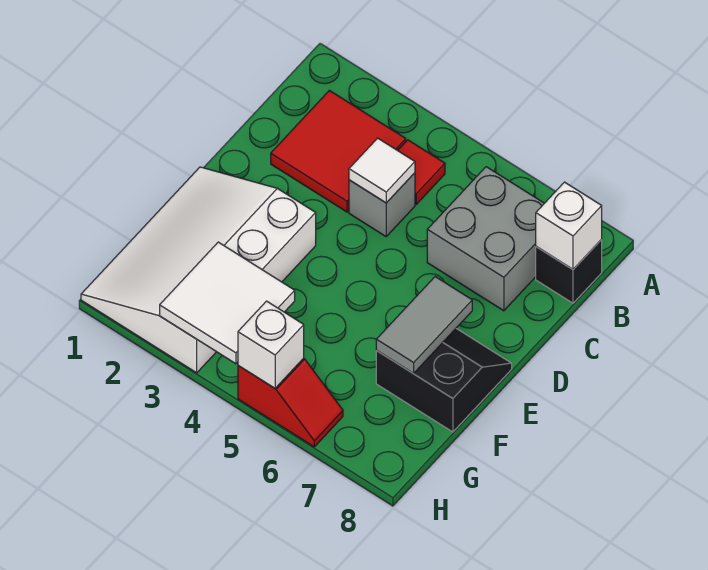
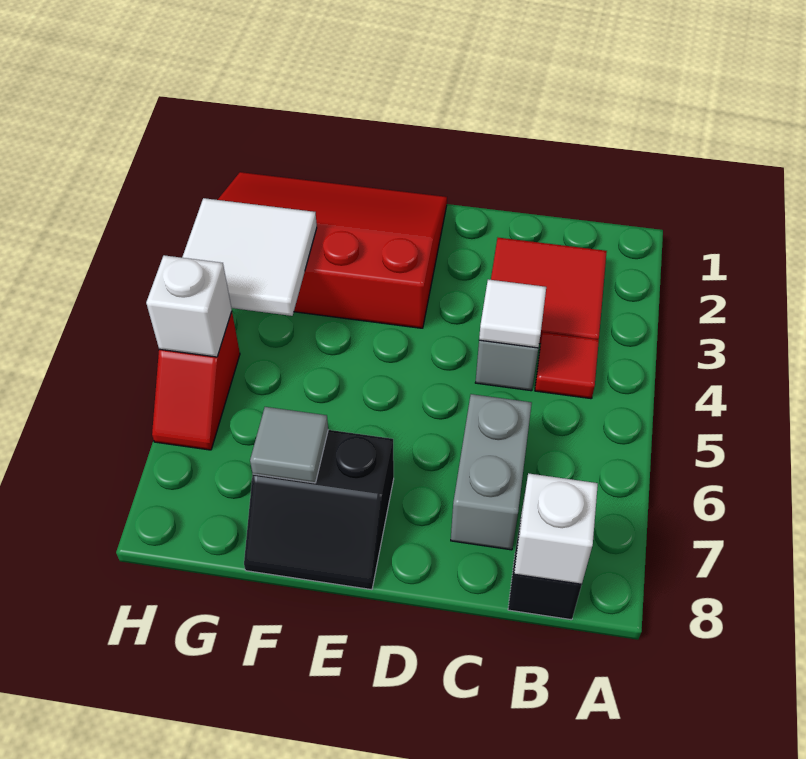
grey 2x2 brick [427,167,544,311] -> grey 1x2 brick [451,394,532,550]
white 3x4 slope [81,167,316,373] -> red 3x4 slope [218,172,447,328]
black 2x2 slope [376,329,512,432] -> black 2x2 slope turned to [244,430,394,590]
grey 1x2 tile [376,277,472,373] -> grey 1x1 tile [250,407,328,483]

